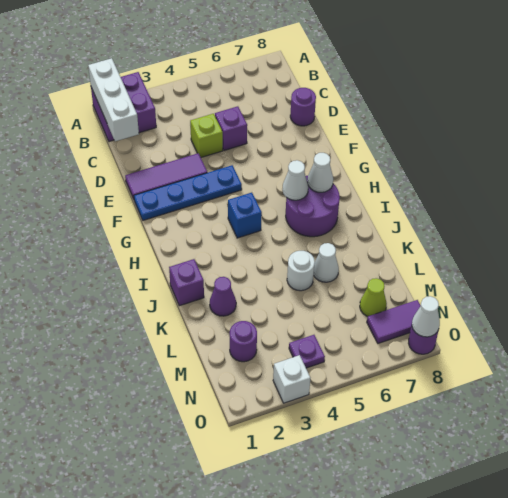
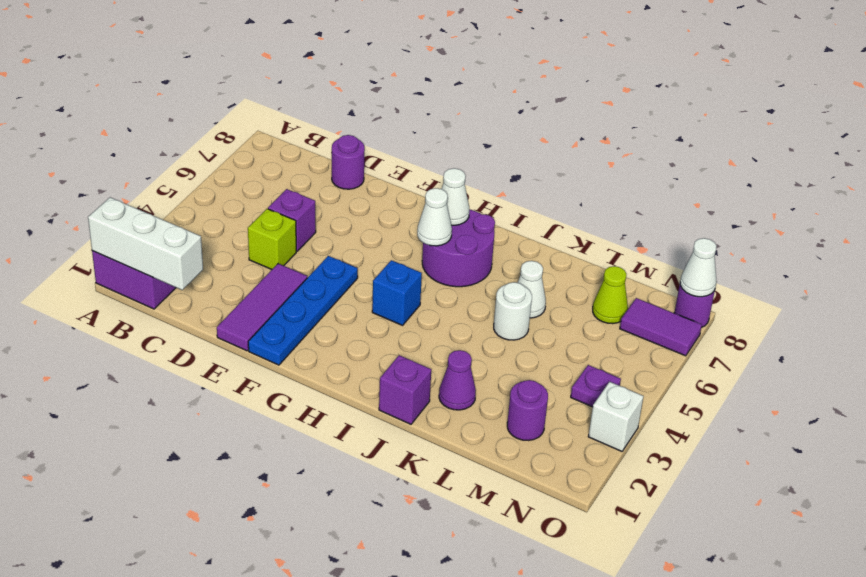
purple 1x2 tile [367,300,421,343] -> purple 1x2 tile turned to [620,298,702,356]

